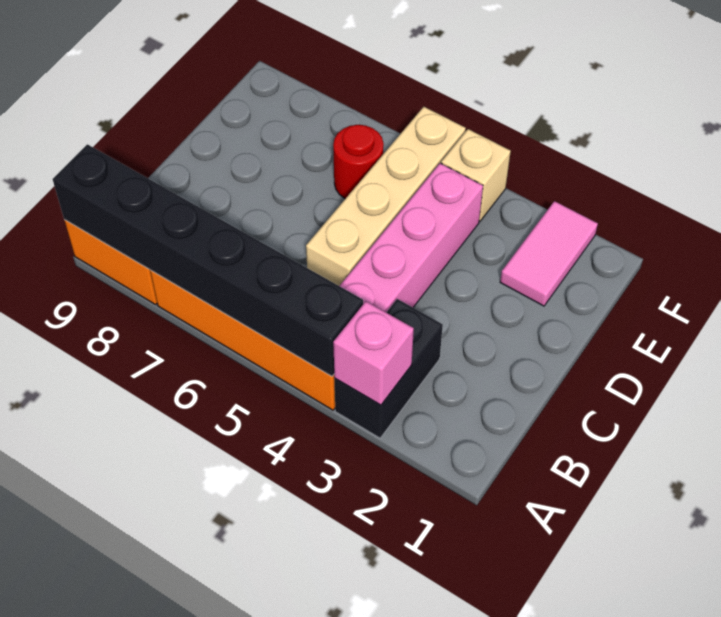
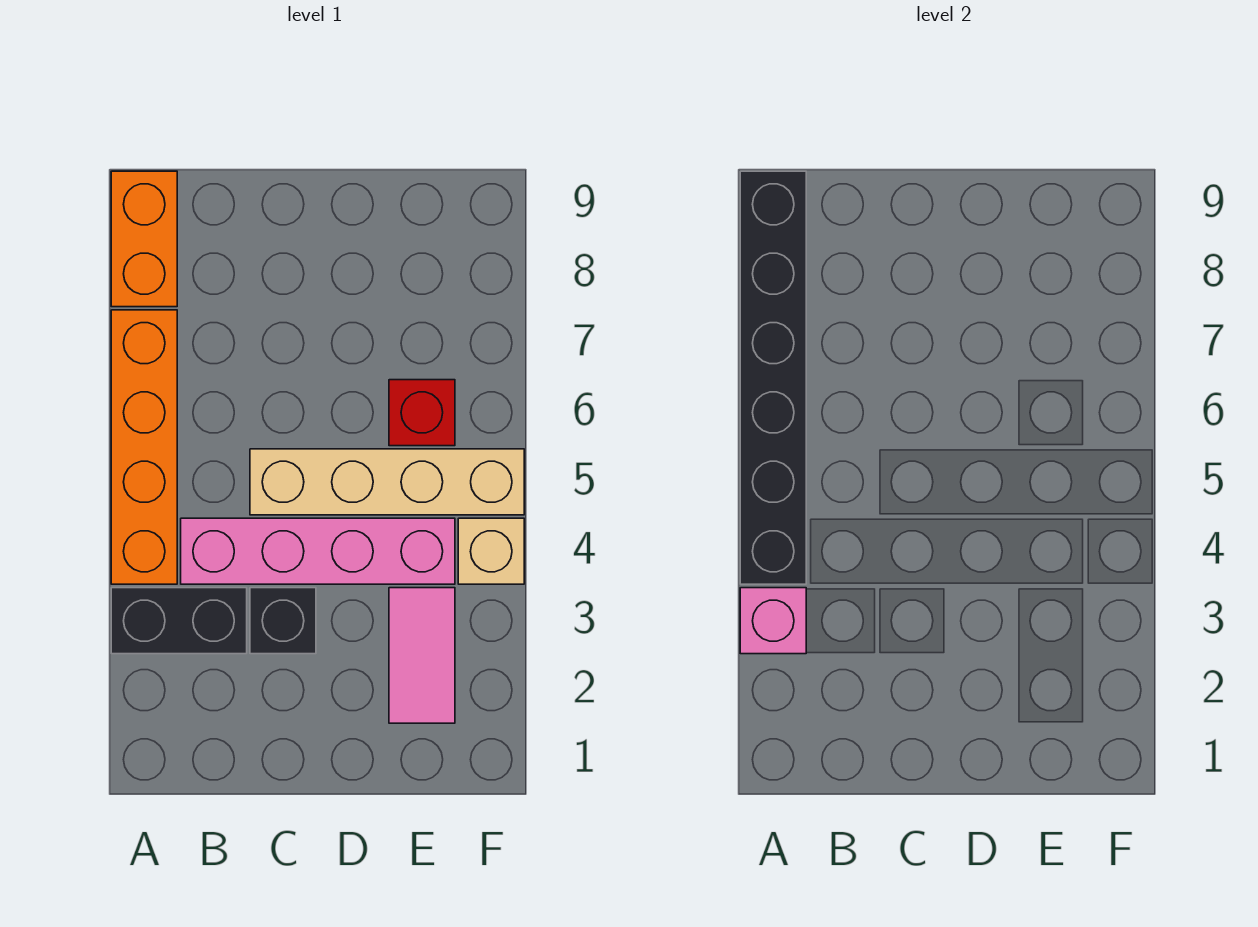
none -> black 1x1 brick [250,588,316,654]
pink 1x2 tile [500,201,598,306] -> pink 1x2 tile turned to [389,588,455,723]
red 1x1 round brick [333,125,384,199] -> red 1x1 brick [389,380,455,446]

